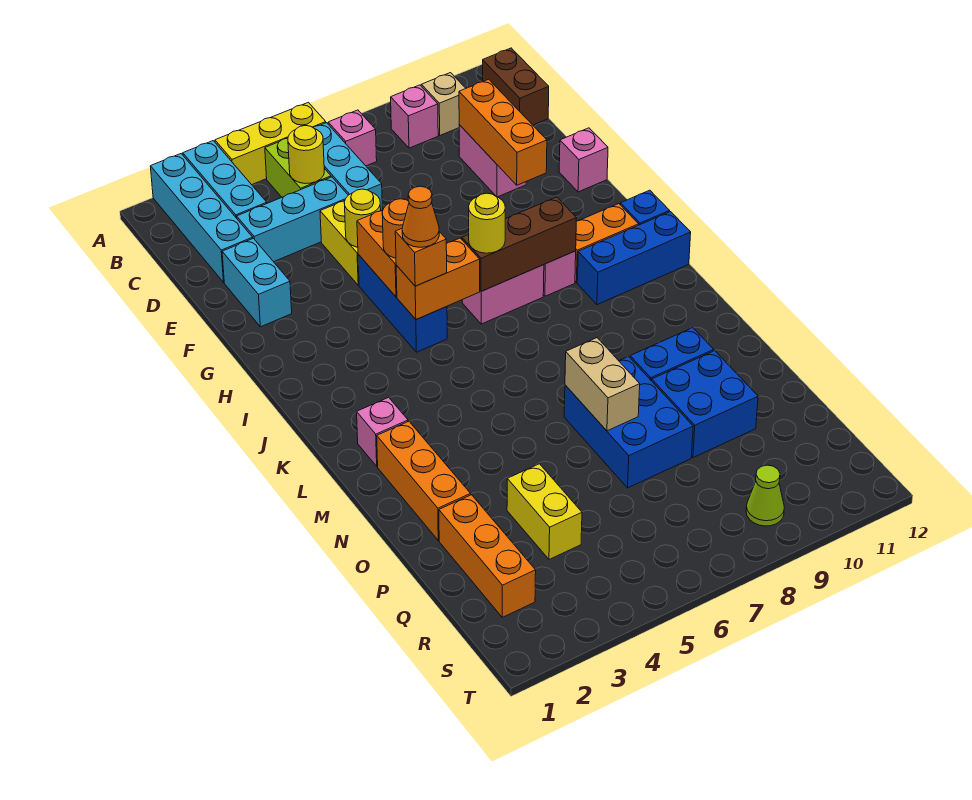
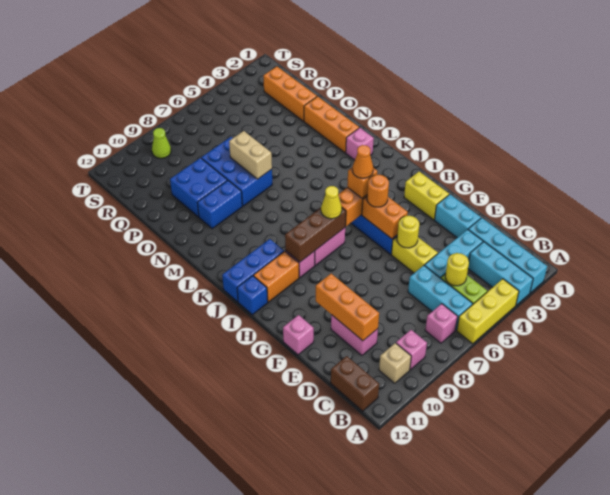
yellow 1x1 round brick [469,193,505,253] -> yellow 1x1 cone [321,186,342,219]
yellow 1x2 brick [507,464,582,559] -> yellow 1x2 brick moved to [404,172,449,220]

